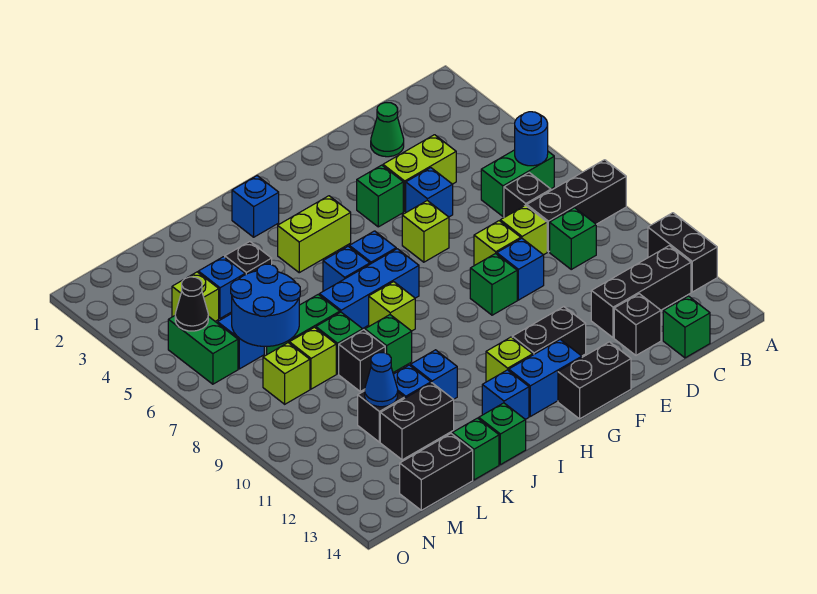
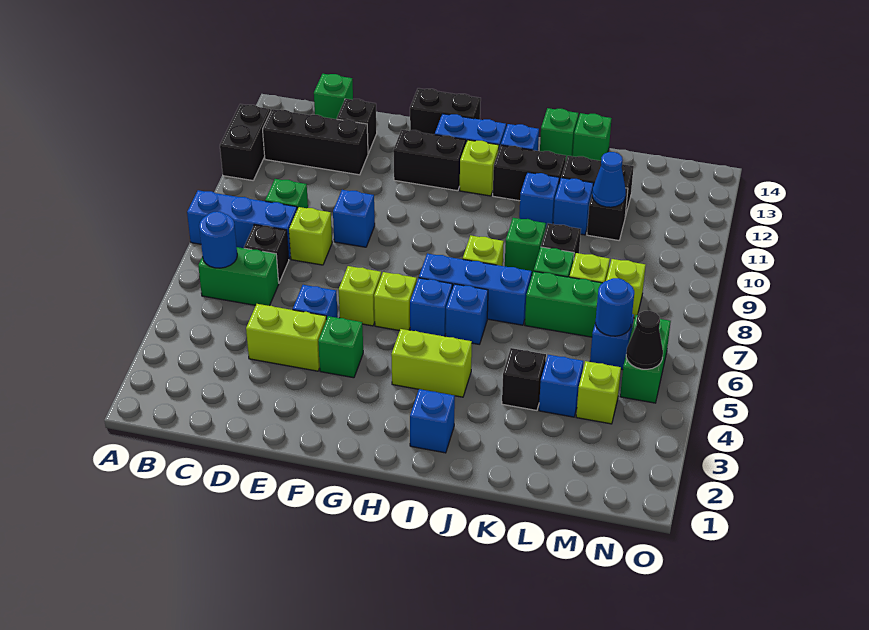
black 1x3 brick [527,160,626,252] -> blue 1x3 brick [187,190,297,259]
green 1x1 cone [371,103,404,157] -> none
lime 1x1 brick [474,221,521,266] -> lime 1x1 brick moved to [374,272,417,331]
green 1x1 brick [470,253,517,315] -> none
blue 2x2 round brick [231,264,300,346] -> blue 1x1 round brick [596,278,634,336]
black 1x2 brick [400,434,473,510] -> black 1x2 brick moved to [493,145,566,201]

